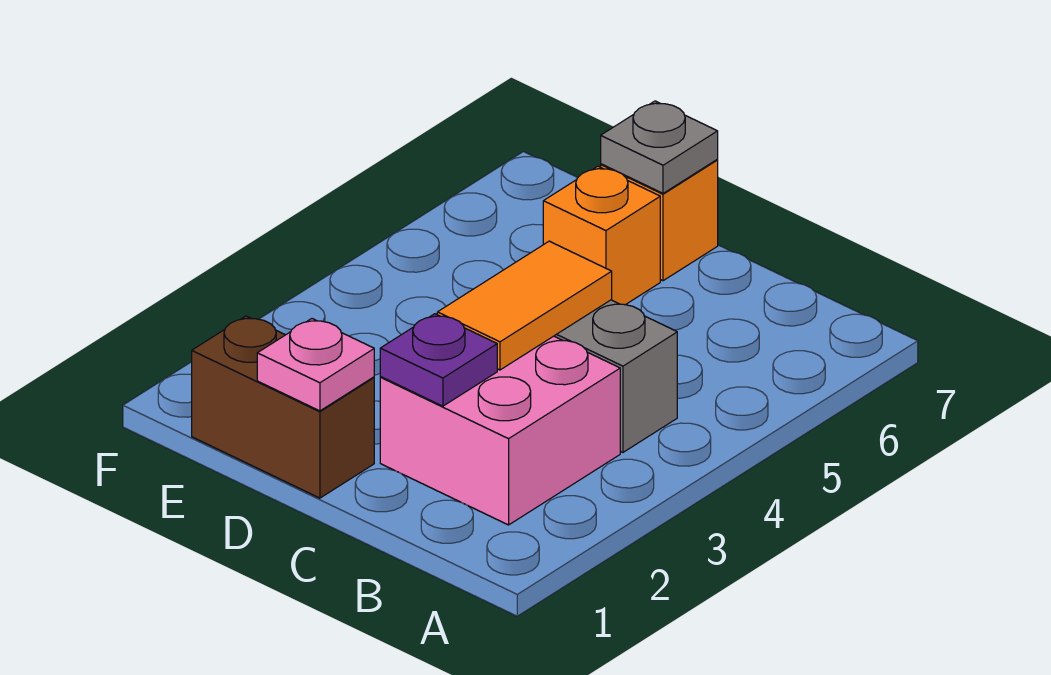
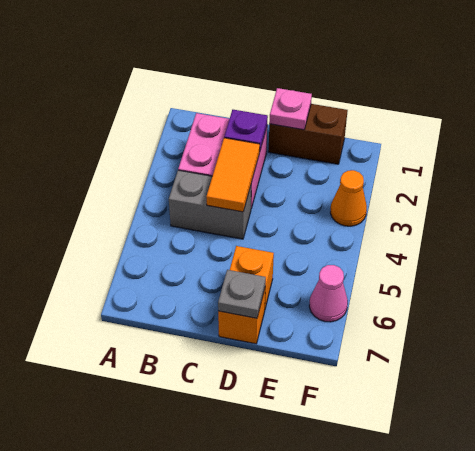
none -> orange 1x1 cone [330,170,367,226]
none -> pink 1x1 cone [309,265,348,322]

